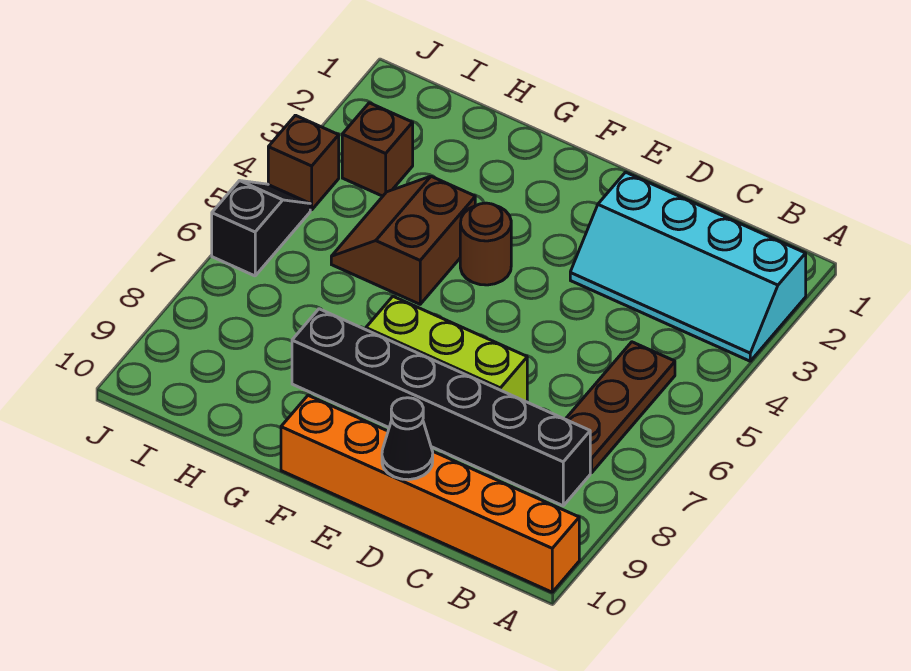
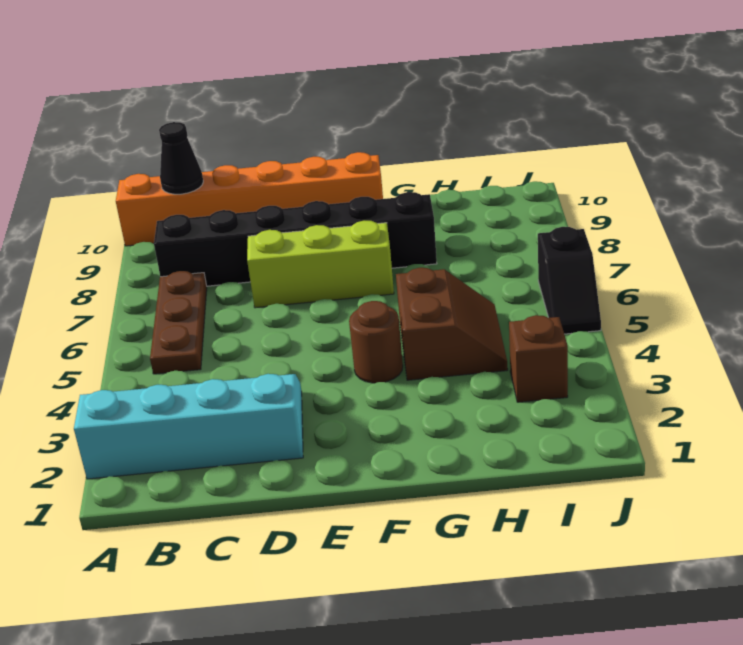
black 1x1 cone [382,398,433,480] -> black 1x1 cone moved to [159,122,203,194]
brown 1x1 brick [268,115,339,210] -> none

